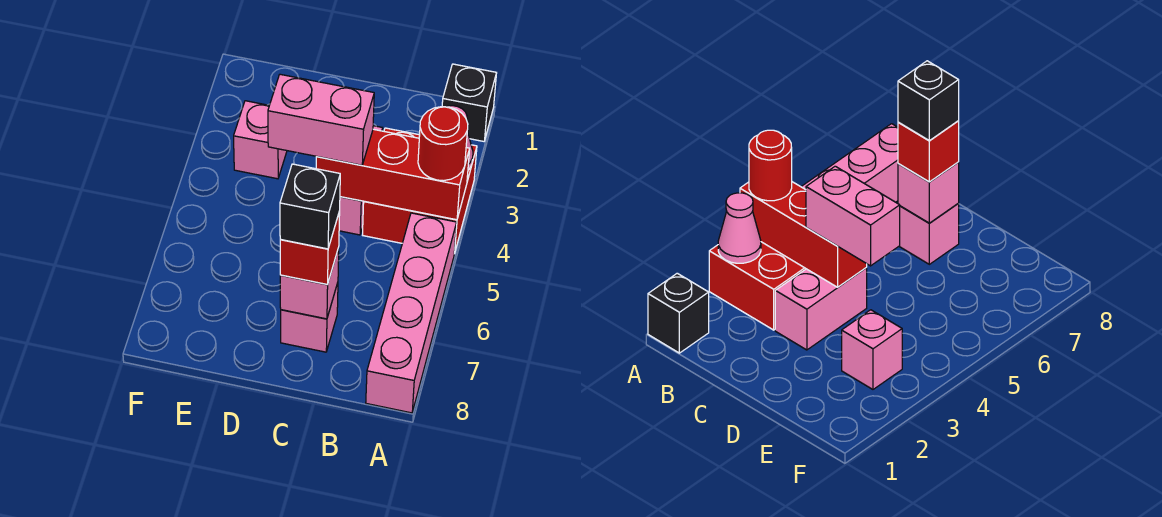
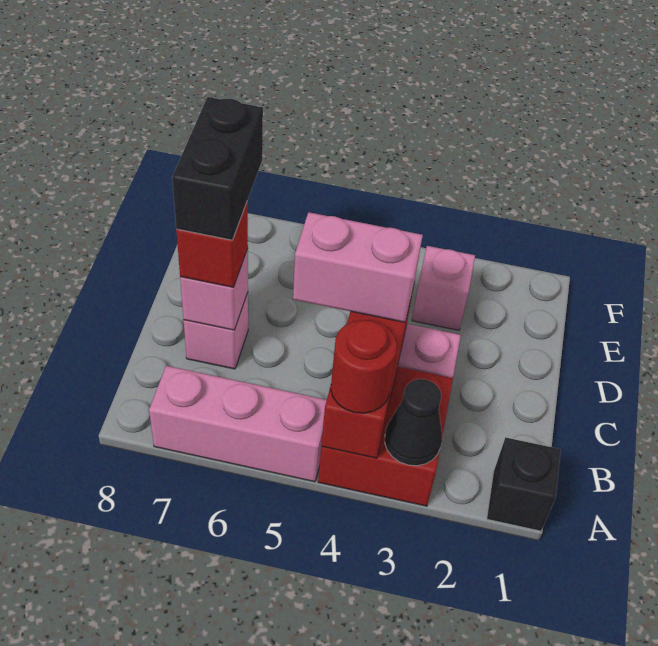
pink 1x1 cone [718,193,761,263] -> black 1x1 cone [385,379,442,466]
pink 1x4 brick [366,213,457,413] -> pink 1x3 brick [149,366,327,482]
pink 1x2 brick [268,74,374,165] -> pink 1x2 brick turned to [293,212,423,322]
black 1x1 brick [280,164,340,249] -> black 1x2 brick [172,97,263,240]

